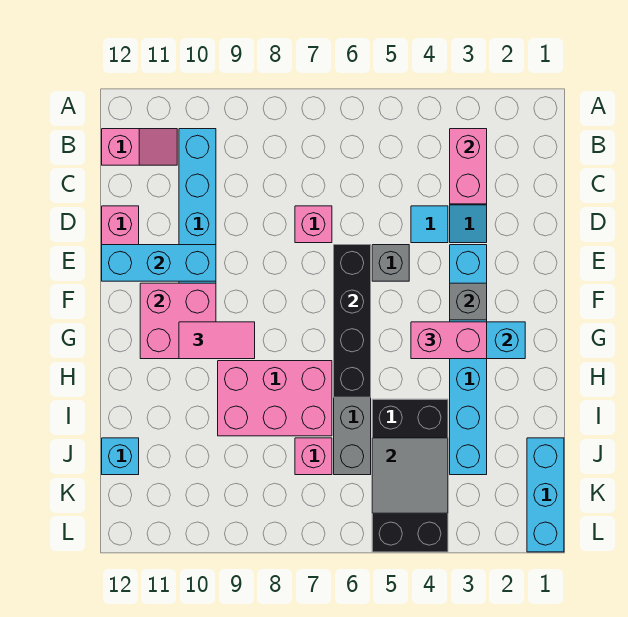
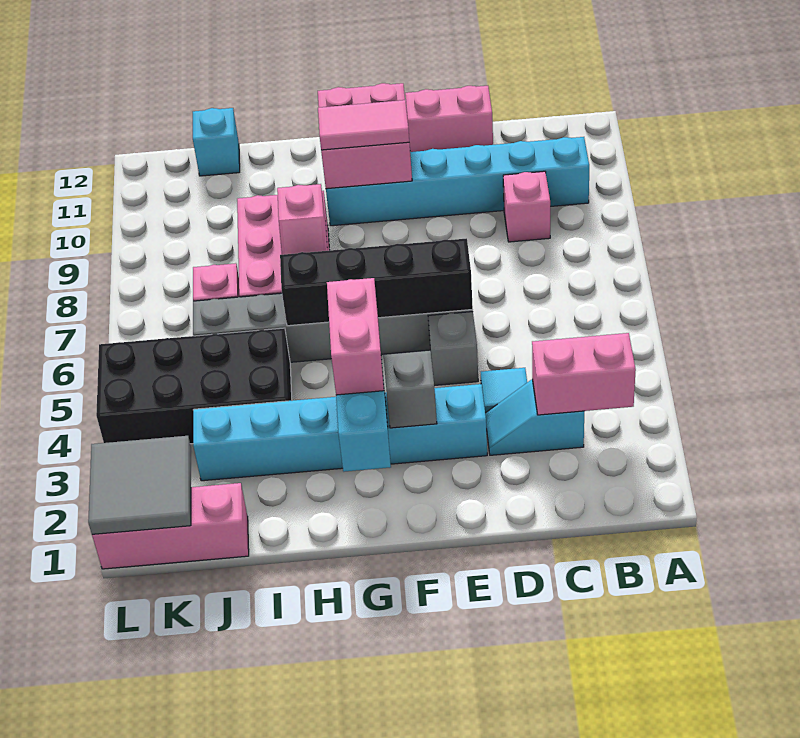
pink 1x2 slope [102,129,177,165] -> pink 1x2 slope moved to [277,184,327,255]
pink 1x1 brick [295,206,332,243] -> pink 1x1 brick moved to [503,171,550,242]
cyan 1x3 brick [102,245,216,281] -> none
pink 1x2 tile [179,322,255,359] -> pink 1x2 tile turned to [318,100,409,150]
cyan 1x3 brick [527,438,564,552] -> pink 1x3 brick [92,483,249,569]
grey 2x2 tile [372,438,448,513] -> grey 2x2 tile moved to [88,436,191,534]

